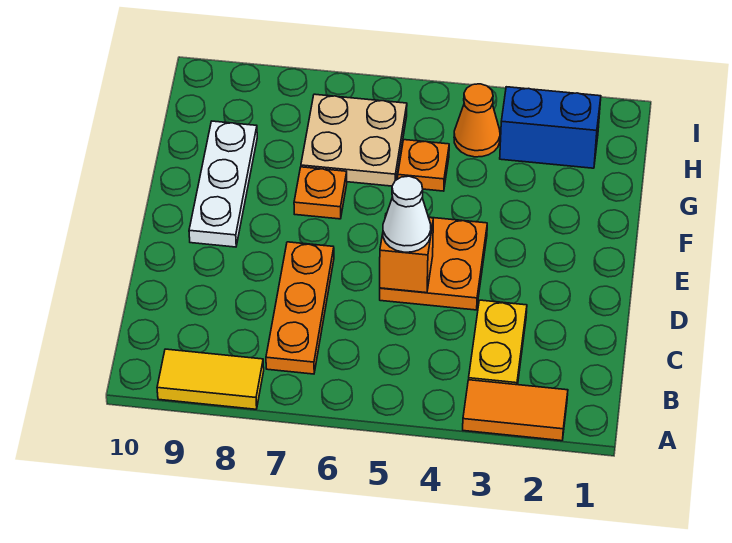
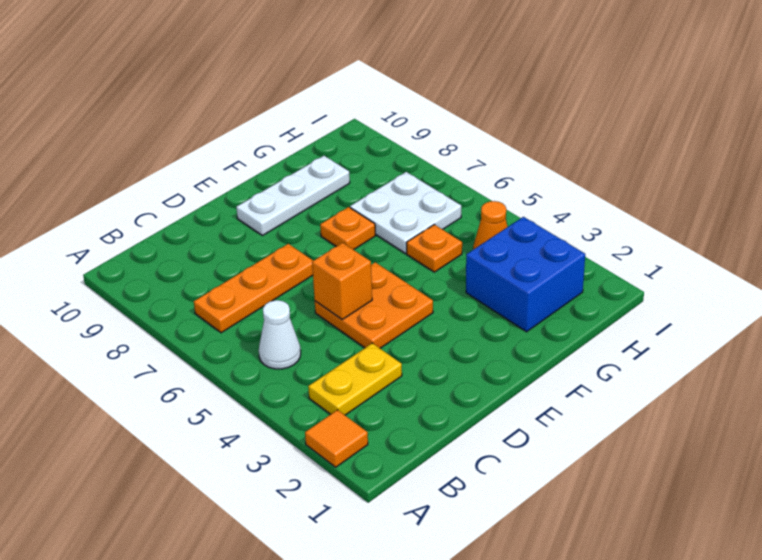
orange 1x2 tile [463,380,568,441] -> orange 1x1 tile [305,410,368,467]
yellow 1x2 tile [157,349,264,409] -> none
white 1x1 cone [383,176,431,252] -> white 1x1 cone moved to [259,300,301,369]
tan 2x2 plate [301,94,407,186] -> white 2x2 plate [350,172,461,253]
blue 1x2 brick [500,87,601,168] -> blue 2x2 brick [466,217,585,332]

